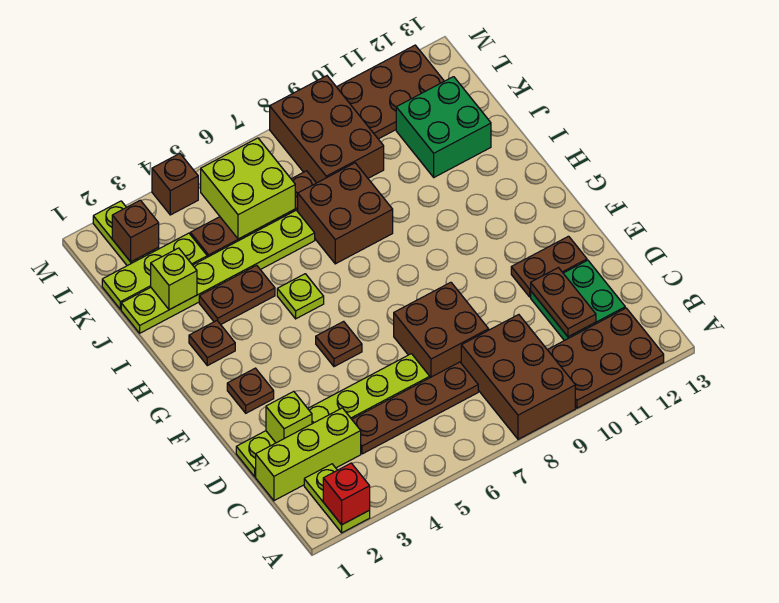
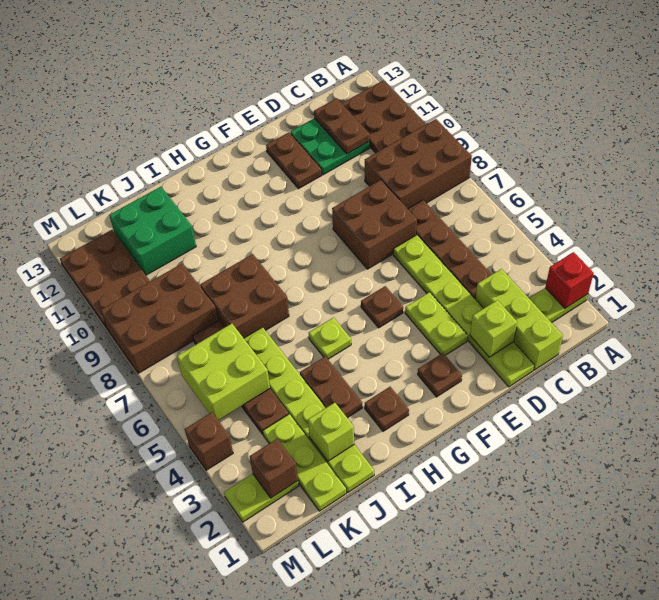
brown 1x2 plate [531,268,596,337] -> brown 1x2 plate turned to [314,98,370,154]
none -> lime 1x2 plate [405,292,468,355]

